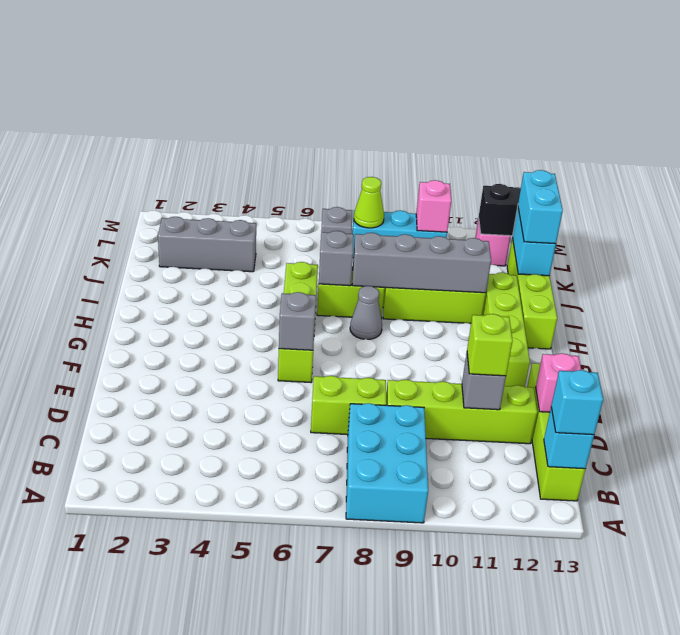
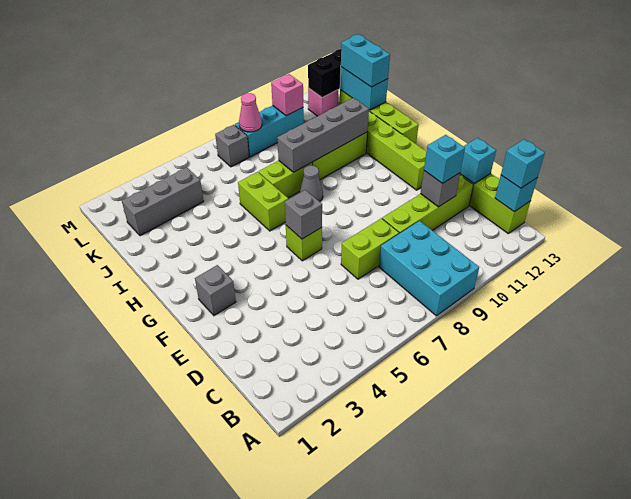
lime 1x1 brick [467,314,513,376] -> cyan 1x1 brick [424,135,465,184]
pink 1x1 brick [536,353,581,412] -> cyan 1x1 brick [460,138,496,184]
grey 1x1 brick [319,231,354,286] -> grey 1x1 brick moved to [195,265,236,315]
lime 1x1 cone [354,177,384,228] -> pink 1x1 cone [239,93,262,132]

